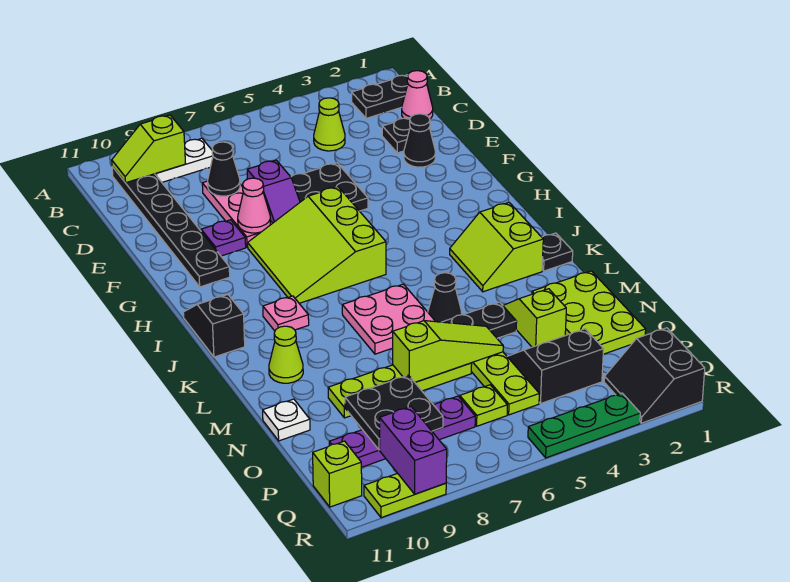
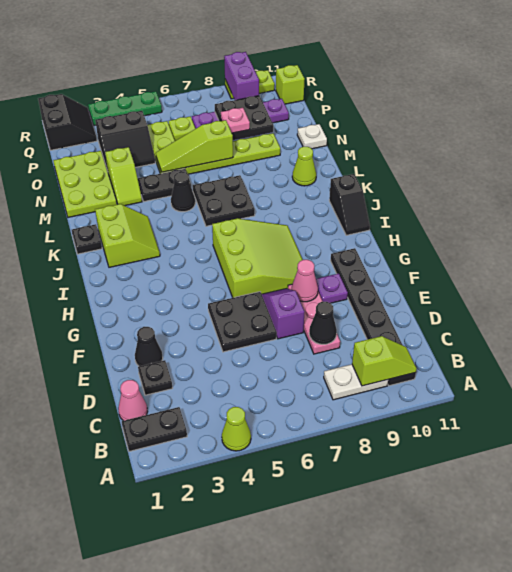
lime 1x1 cone [314,98,345,151] -> lime 1x1 cone moved to [222,407,251,451]
pink 1x1 plate [263,296,309,331] -> pink 1x1 plate moved to [221,108,250,133]
pink 2x2 plate [342,284,436,354] -> black 2x2 plate [193,175,255,226]

